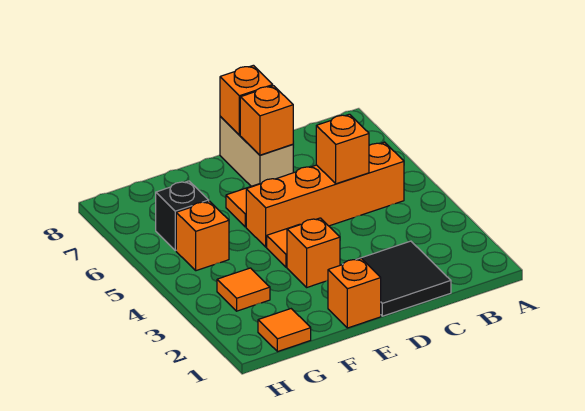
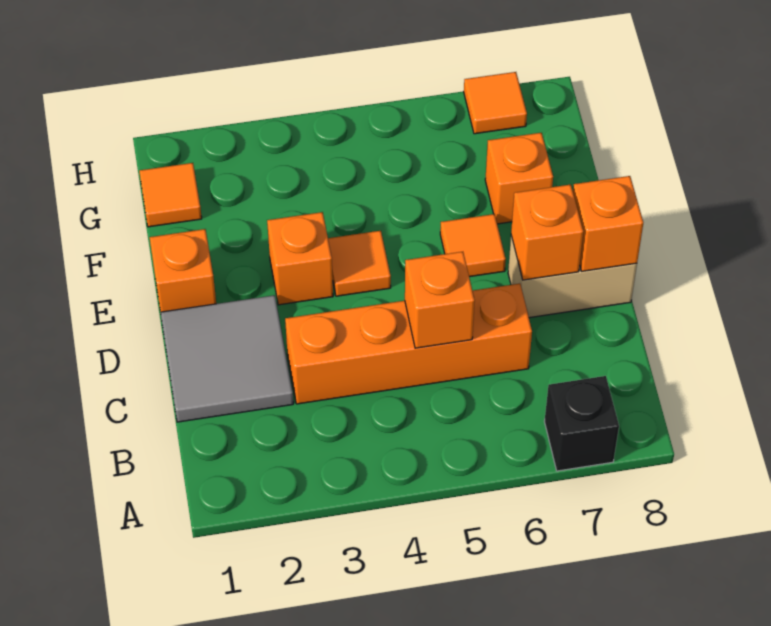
orange 1x4 brick [246,142,404,247] -> orange 1x4 brick turned to [285,284,532,404]
black 2x2 tile [356,241,451,316] -> grey 2x2 tile [161,295,293,422]
orange 1x1 tile [217,268,270,311] -> orange 1x1 tile moved to [464,72,527,134]
orange 1x1 brick [176,201,229,271] -> orange 1x1 brick moved to [485,133,553,224]
black 1x1 brick [156,181,209,250] -> black 1x1 brick moved to [544,376,619,471]

